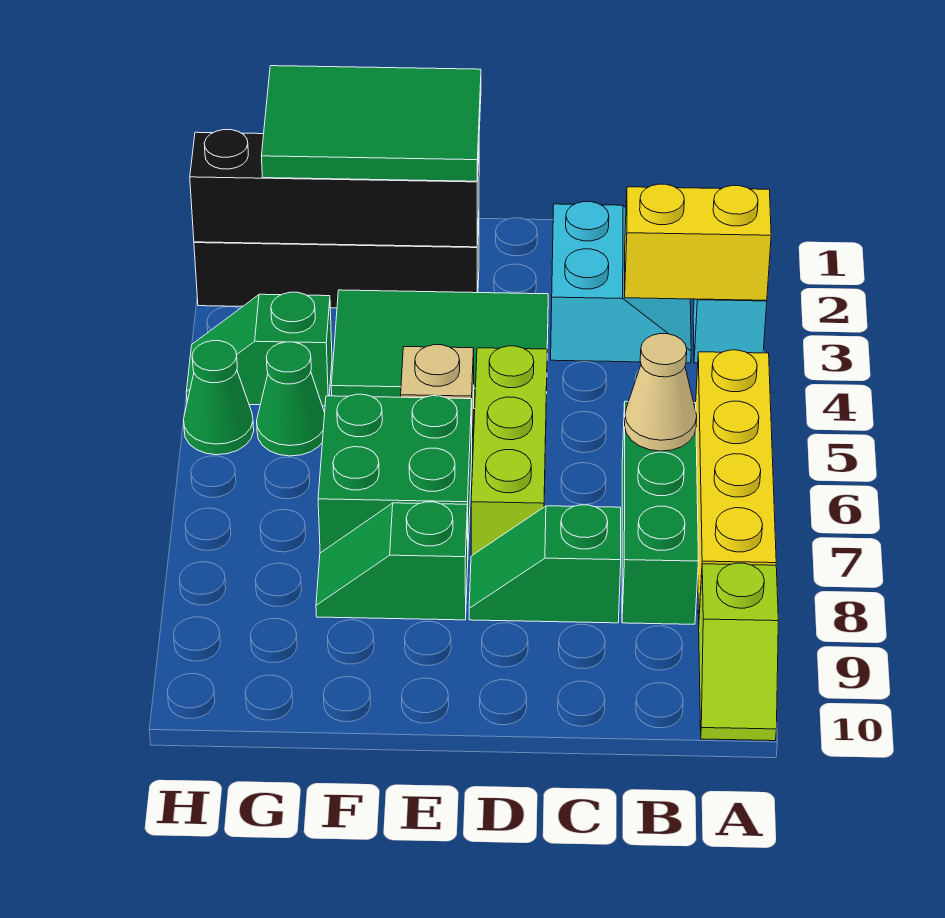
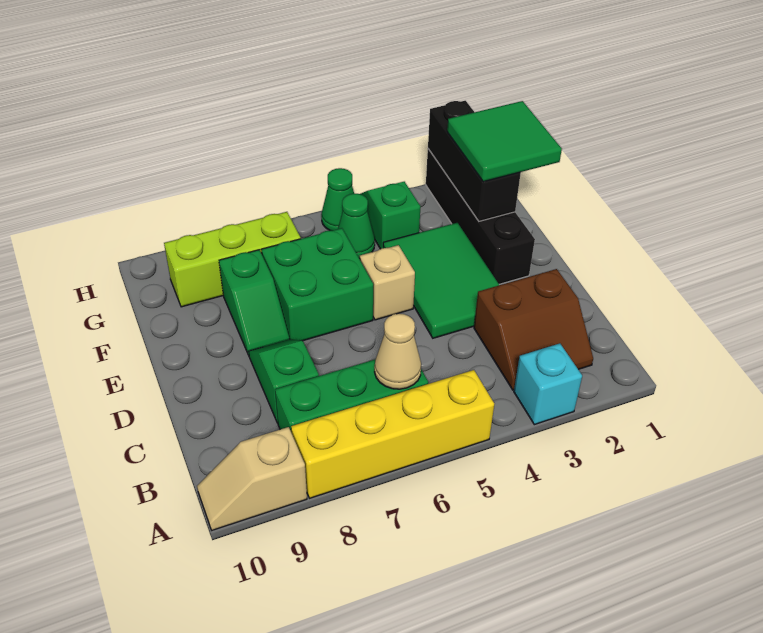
yellow 1x2 brick [625,184,771,300] -> none
lime 1x2 slope [699,563,778,741] -> tan 1x2 slope [197,427,307,530]
cyan 2x2 slope [551,202,691,363] -> brown 2x2 slope [474,269,593,390]
lime 1x3 brick [471,346,547,556] -> lime 1x3 brick moved to [164,212,301,307]
green 2x3 tile [261,66,481,181] -> green 2x2 tile [447,101,562,182]
black 1x4 brick [190,130,479,247] -> black 1x3 brick [428,101,521,221]
green 1x2 slope [316,502,468,620] -> green 1x2 slope turned to [219,250,289,355]

